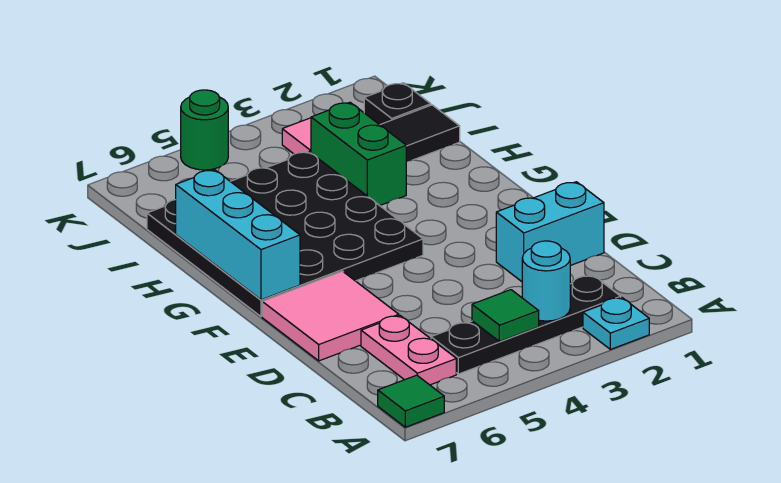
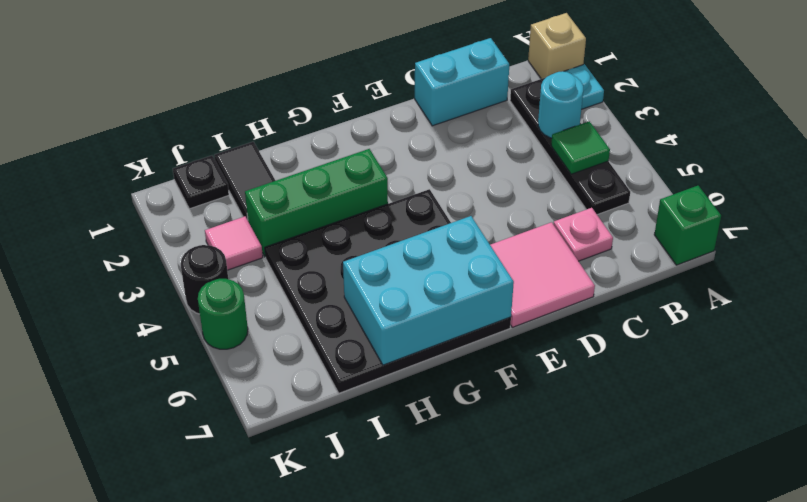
none -> tan 1x1 brick [528,13,586,79]
green 1x1 tile [378,375,444,427] -> green 1x1 brick [654,186,721,265]
pink 1x2 plate [361,316,456,385] -> pink 1x1 plate [553,208,613,261]
cyan 1x2 brick [496,182,604,281] -> cyan 1x2 brick turned to [415,38,509,126]
cyan 1x3 brick [176,170,300,300] -> cyan 2x3 brick [343,216,514,365]
green 1x2 brick [311,102,406,206] -> green 1x3 brick [245,149,388,257]
none -> black 1x1 round brick [181,245,228,314]

